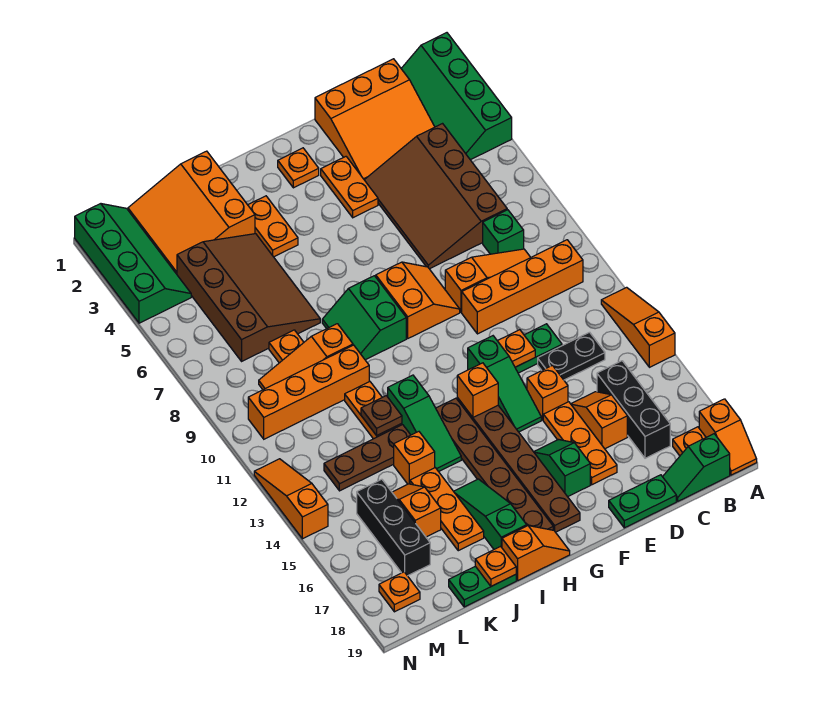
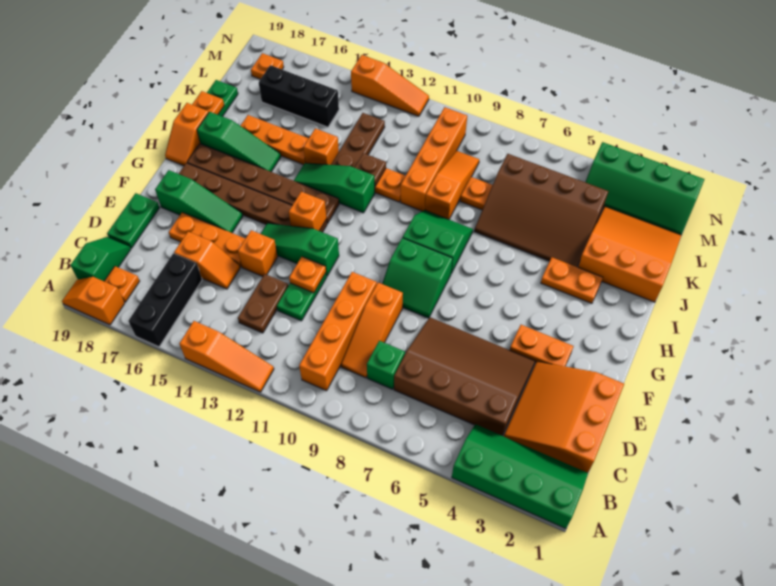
black 1x2 plate [538,332,605,380] -> brown 1x2 plate [238,274,289,333]
black 1x3 brick [597,361,670,458] -> black 1x3 brick turned to [129,253,202,347]
orange 2x2 slope [376,262,460,338] -> green 2x2 slope [382,238,453,318]
green 1x2 slope [534,440,590,497] -> green 1x3 slope [155,170,243,233]
orange 1x1 plate [278,148,319,188] -> none
orange 1x2 slope [392,484,441,537] -> none

